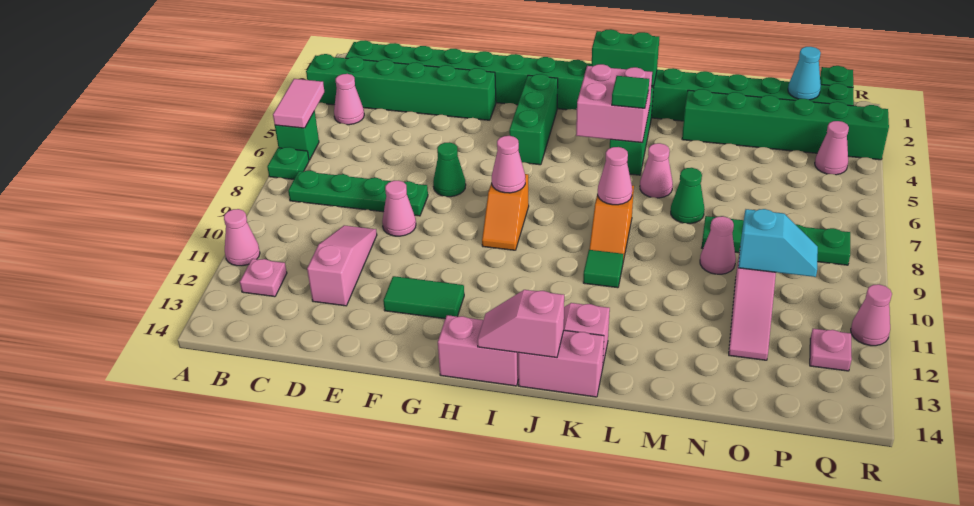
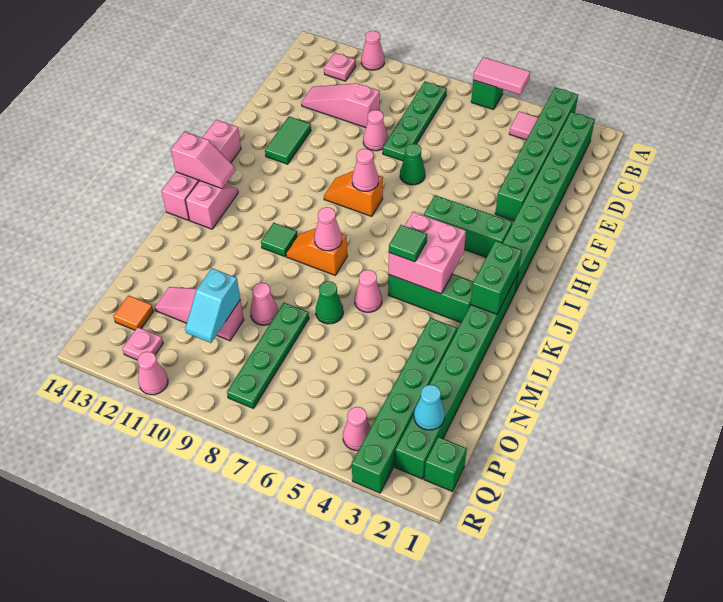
green 1x1 plate [267,147,309,179] -> none
pink 1x1 cone [334,74,364,125] -> pink 1x1 tile [509,111,538,140]
pink 1x3 slope [307,225,377,306] -> pink 1x3 slope turned to [301,83,380,128]
pink 1x2 slope [477,290,564,358] -> pink 1x2 slope turned to [171,132,235,188]
none -> orange 1x1 tile [113,296,154,330]

